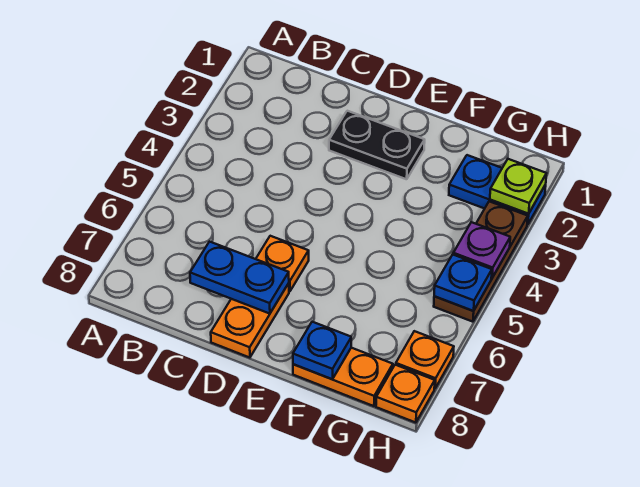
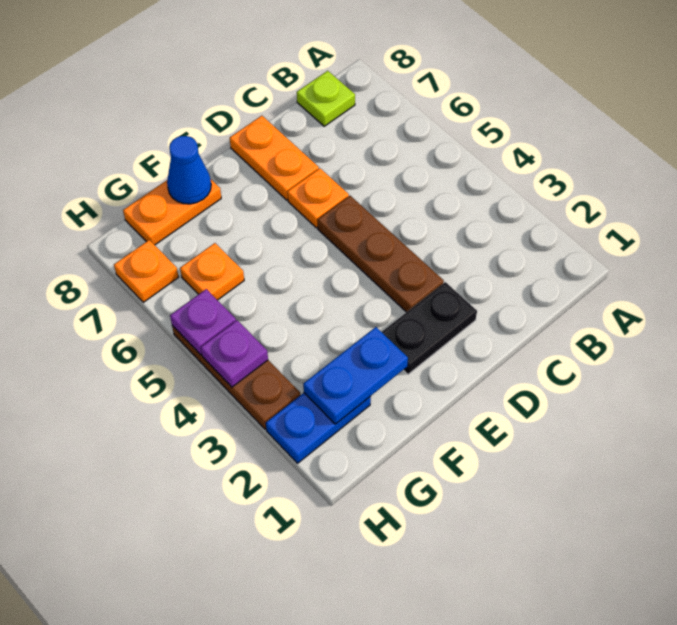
blue 1x2 plate [190,242,289,314] -> blue 1x2 plate moved to [303,327,408,424]
none -> brown 1x3 plate [317,196,444,312]
blue 1x1 plate [293,322,351,379] -> blue 1x1 cone [167,136,211,204]
lime 1x1 plate [490,159,546,214] -> lime 1x1 plate moved to [297,71,355,126]
blue 1x1 plate [434,254,492,311] -> purple 1x1 plate [170,289,236,355]
orange 1x1 plate [376,365,435,423] -> orange 1x1 plate moved to [180,243,244,300]

